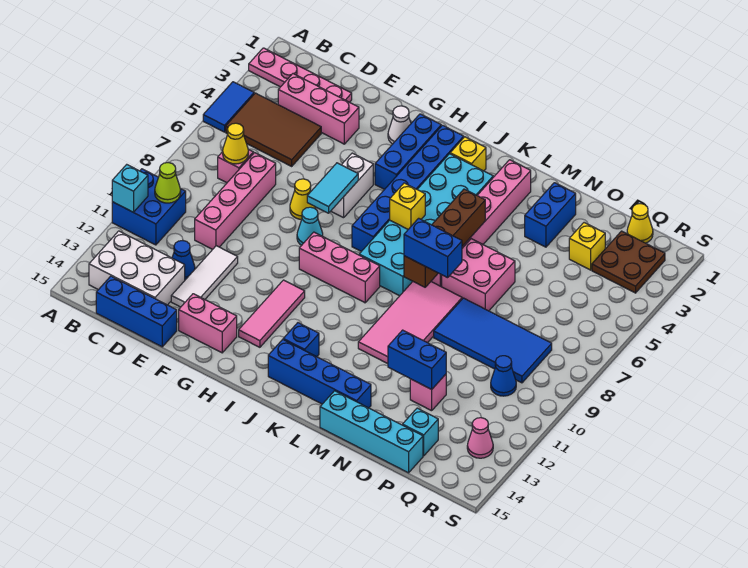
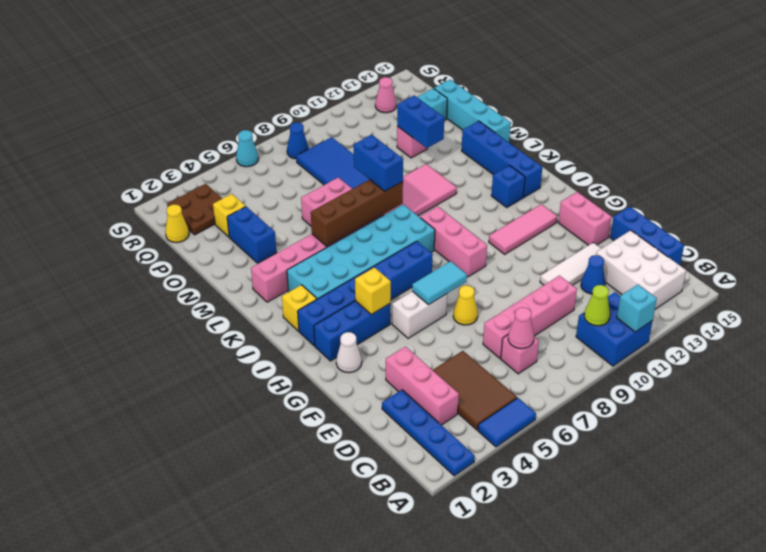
pink 1x4 plate [249,48,352,102] -> blue 1x4 plate [382,390,475,476]
yellow 1x1 cone [223,123,248,164] -> pink 1x1 cone [508,307,534,349]
cyan 1x1 cone [297,207,323,245] -> cyan 1x1 cone moved to [236,130,258,167]
yellow 1x1 brick [390,183,425,229] -> yellow 1x1 brick moved to [355,267,391,314]
blue 1x2 brick [525,183,576,247] -> blue 1x2 brick turned to [227,207,276,263]
blue 1x1 cone [491,356,516,396] -> blue 1x1 cone moved to [287,123,309,159]

